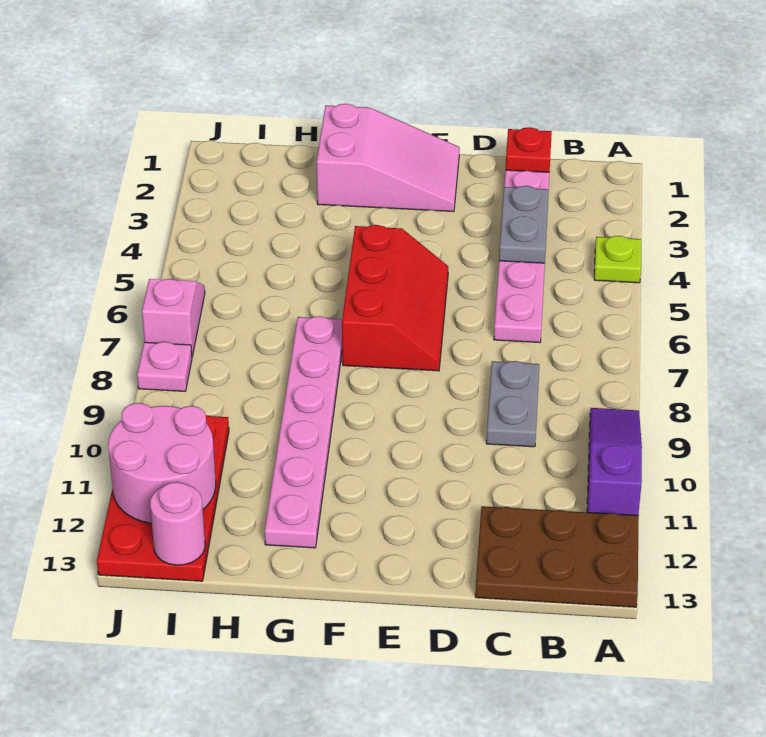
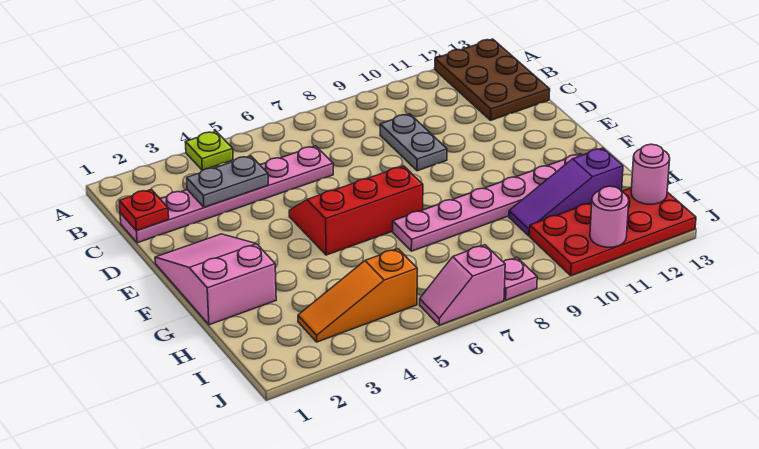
purple 1x3 slope [587,408,642,515] -> purple 1x3 slope moved to [509,148,623,236]
grey 1x2 plate [486,361,539,447] -> grey 1x2 plate turned to [380,114,447,171]
none -> orange 1x3 slope [298,249,417,342]
pink 2x2 round brick [108,403,216,523] -> pink 1x1 round brick [590,186,629,247]

